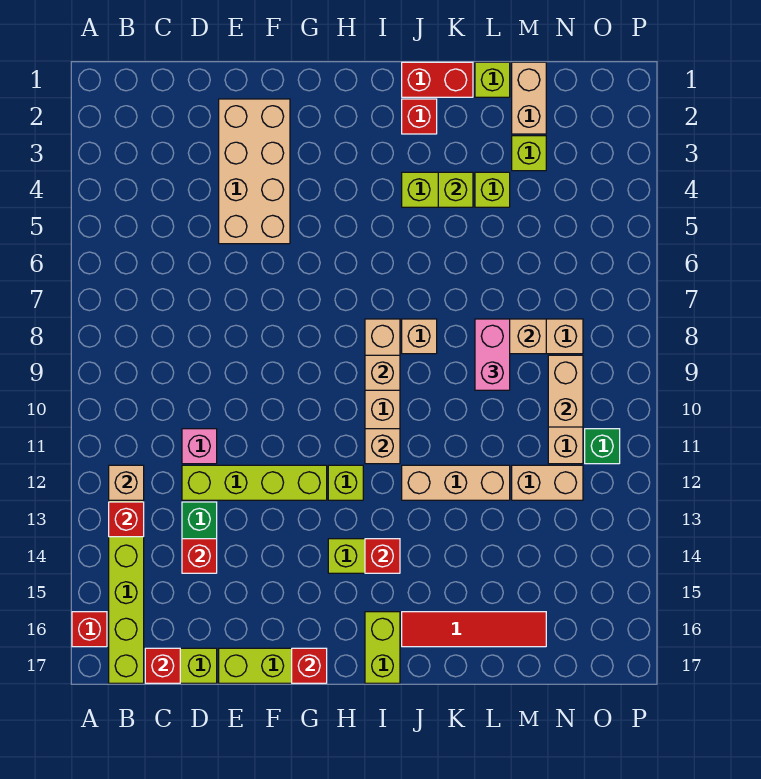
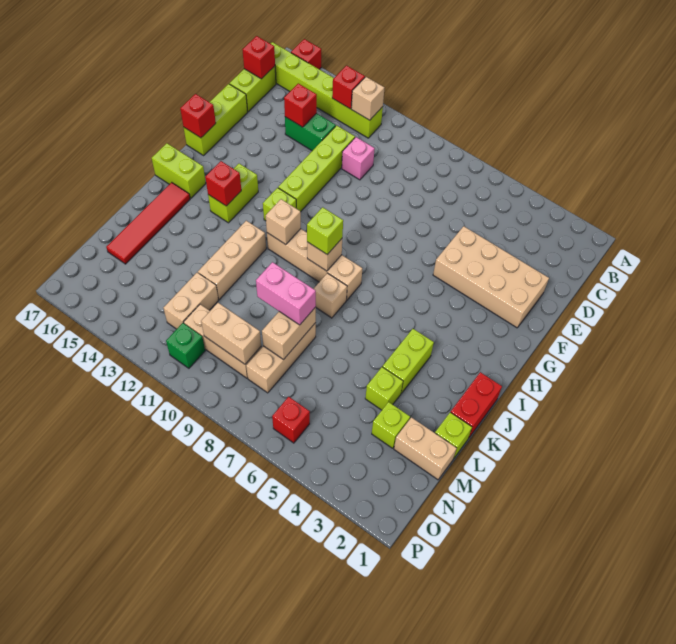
red 1x1 brick [402,99,437,134] -> red 1x1 brick moved to [272,397,310,443]
lime 1x1 brick [438,172,473,207] -> lime 1x1 brick moved to [307,207,343,255]

